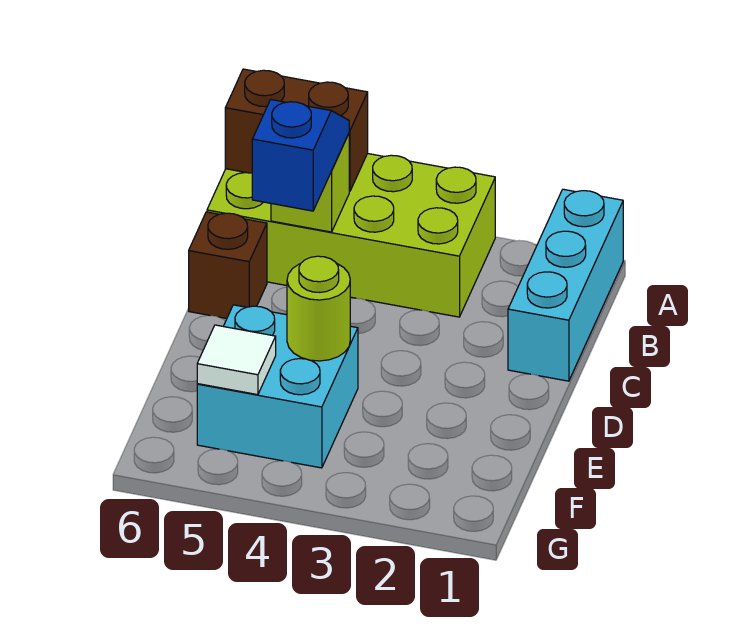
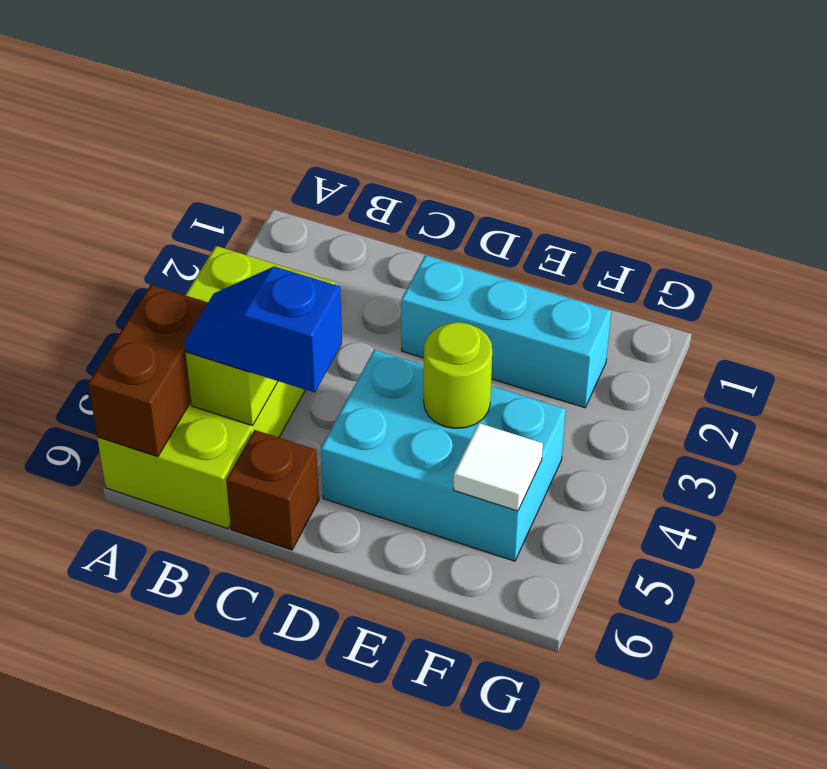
cyan 1x3 brick [508,189,623,381] -> cyan 1x3 brick moved to [401,255,611,408]
cyan 2x2 brick [197,305,358,468] -> cyan 2x3 brick [321,350,566,561]

